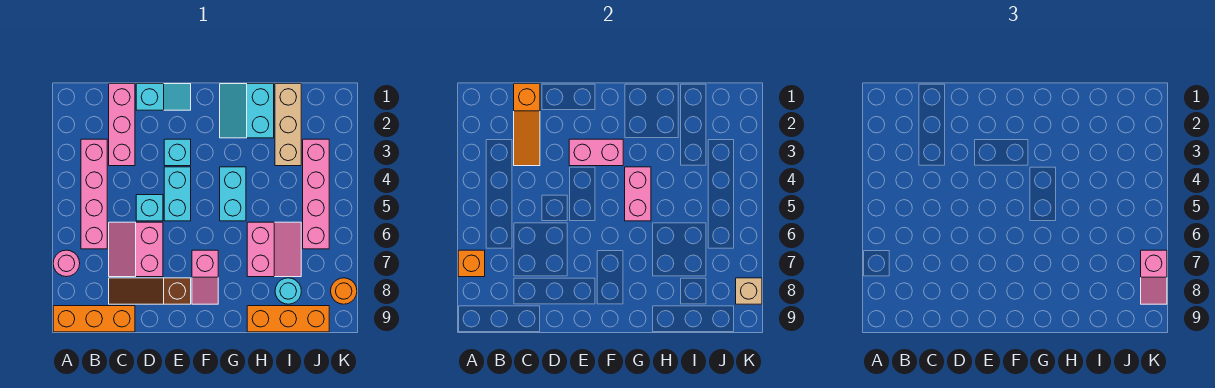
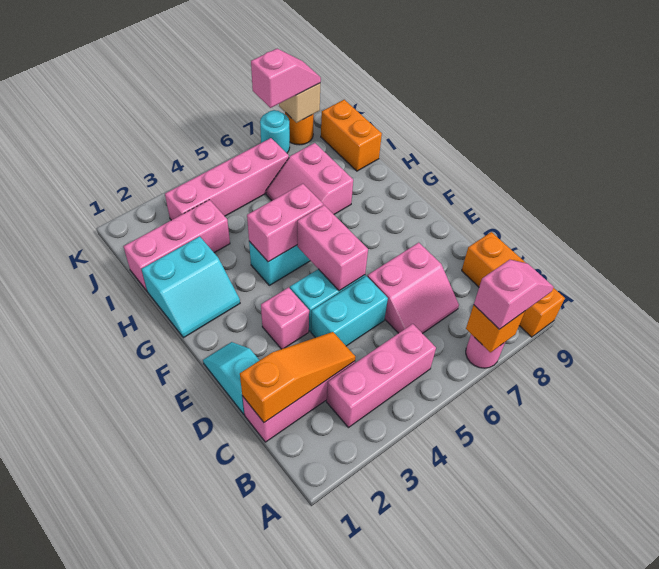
pink 1x4 brick [81,139,107,249] -> pink 1x3 brick [327,324,436,428]
brown 1x3 slope [109,278,191,304] -> none
cyan 1x1 brick [136,195,163,221] -> cyan 1x2 brick [311,276,388,346]
cyan 1x1 brick [164,139,191,166] -> pink 1x1 brick [261,287,309,349]
pink 1x2 brick [569,139,623,166] -> pink 1x2 brick moved to [297,205,368,291]
pink 1x2 slope [192,250,218,304] -> pink 1x2 slope moved to [474,260,554,329]
pink 2x2 slope [247,222,301,277] -> pink 2x2 slope turned to [266,143,353,214]
orange 1x3 brick [247,306,329,332] -> orange 1x2 brick [321,100,382,171]
tan 1x3 brick [275,84,301,166] -> pink 1x3 brick [124,200,230,291]
cyan 1x1 round brick [275,278,301,304] -> cyan 1x1 round brick moved to [260,110,290,153]

